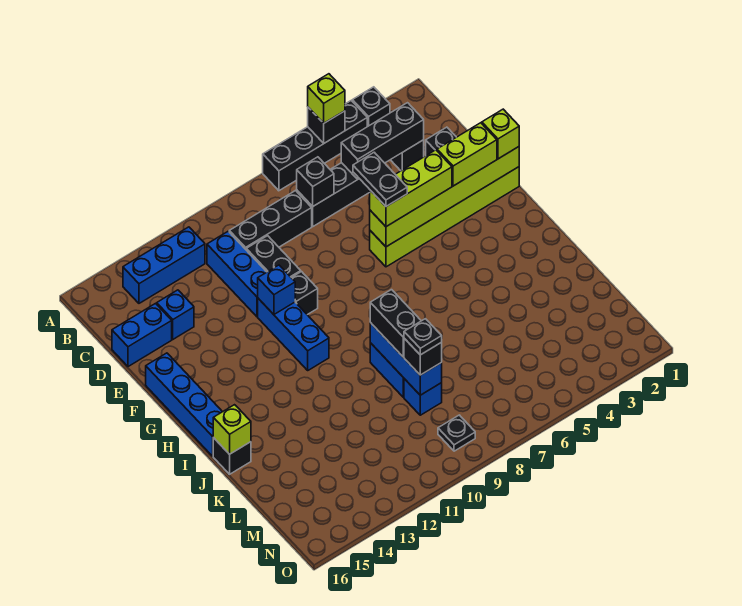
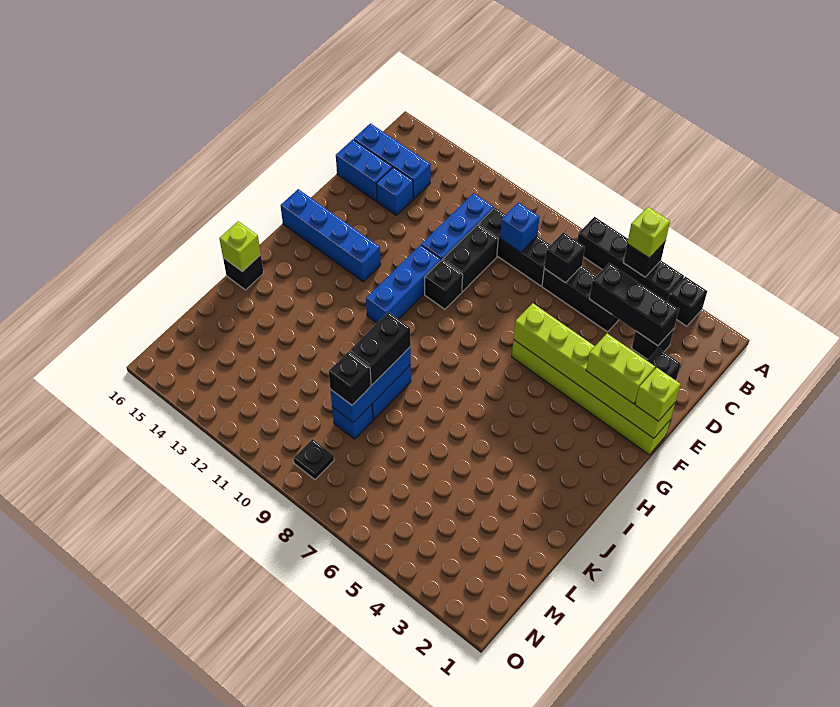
blue 1x3 brick [123,227,205,303] -> blue 1x3 brick moved to [354,123,431,199]
black 1x2 plate [353,152,407,206] -> none
lime 1x3 brick [370,150,452,227] -> none
blue 1x1 brick [258,265,295,314] -> blue 1x1 brick moved to [500,202,540,252]
blue 1x4 brick [146,353,222,456] -> blue 1x4 brick turned to [280,189,381,282]
black 1x1 plate [404,319,442,355] -> none

